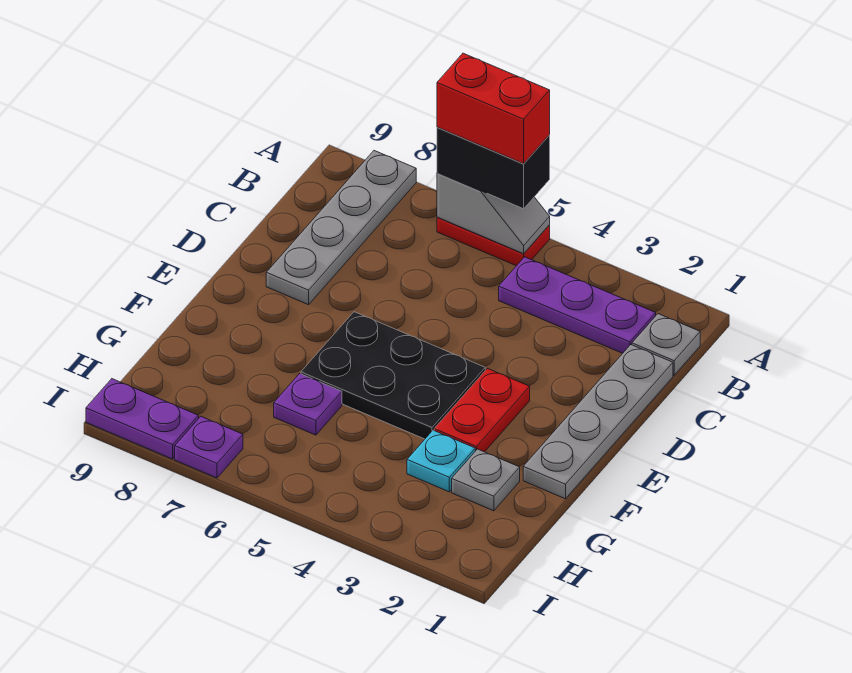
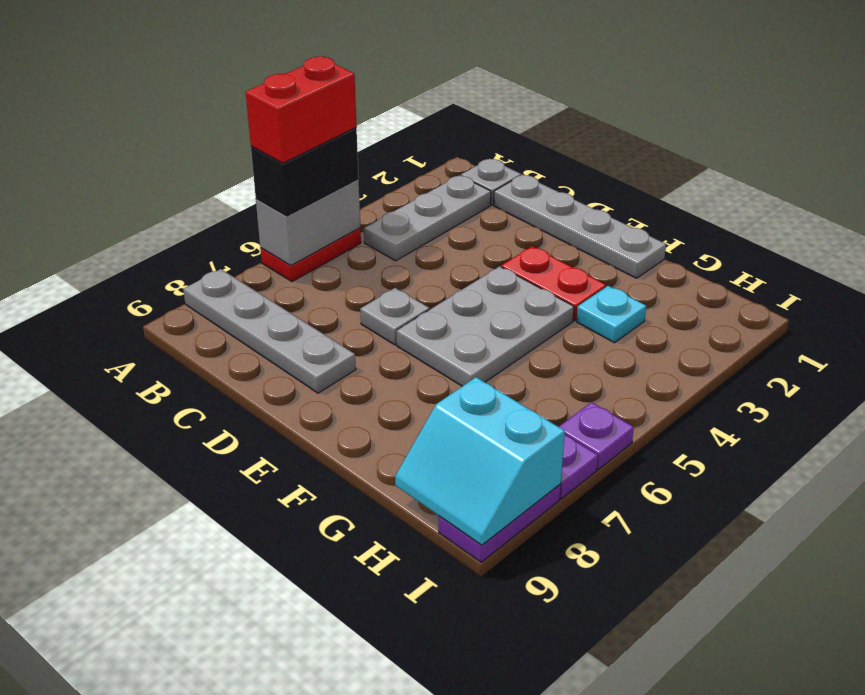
grey 1x2 slope [437,172,550,254] -> grey 1x2 brick [256,179,360,265]
purple 1x3 plate [499,257,656,353] -> grey 1x3 plate [364,175,491,261]
black 2x3 plate [301,312,485,439] -> grey 2x3 plate [397,266,574,386]
grey 1x1 plate [452,449,520,511] -> grey 1x1 plate moved to [360,288,429,345]
purple 1x1 plate [274,374,342,435] -> purple 1x1 plate moved to [559,402,634,470]
none -> cyan 2x2 slope [395,377,565,545]

